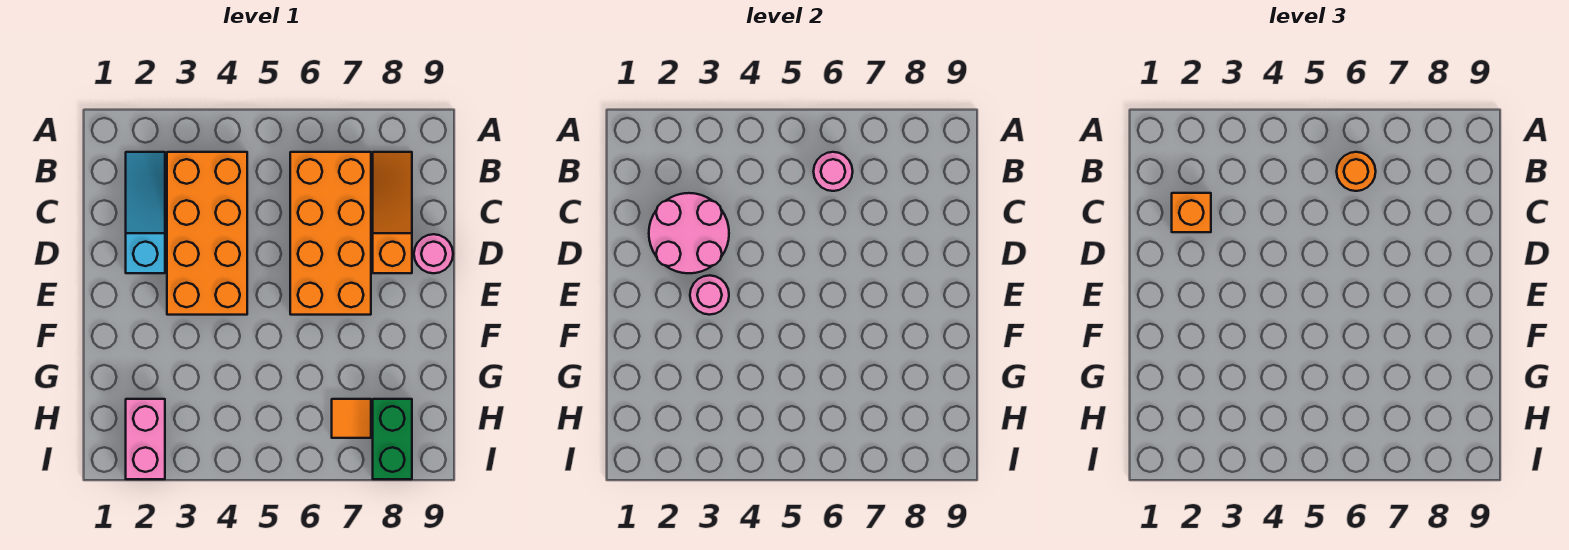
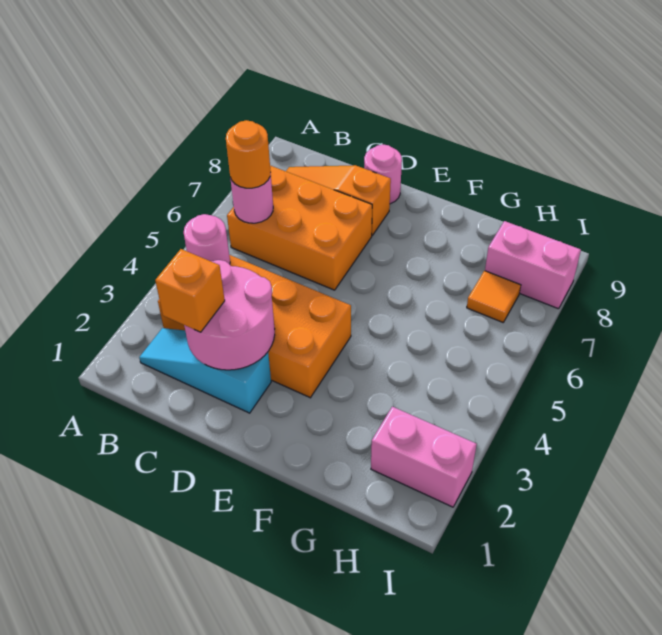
orange 2x4 brick [290,152,371,315] -> orange 2x3 brick [227,166,372,290]
pink 1x1 round brick [690,275,729,315] -> pink 1x1 round brick moved to [184,214,230,264]
green 1x2 brick [373,399,412,479] -> pink 1x2 brick [485,221,581,309]

